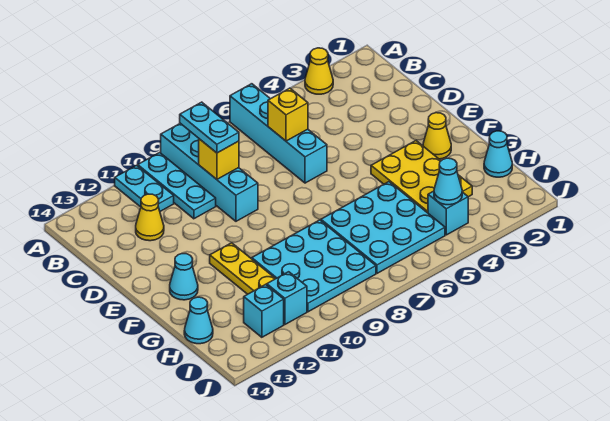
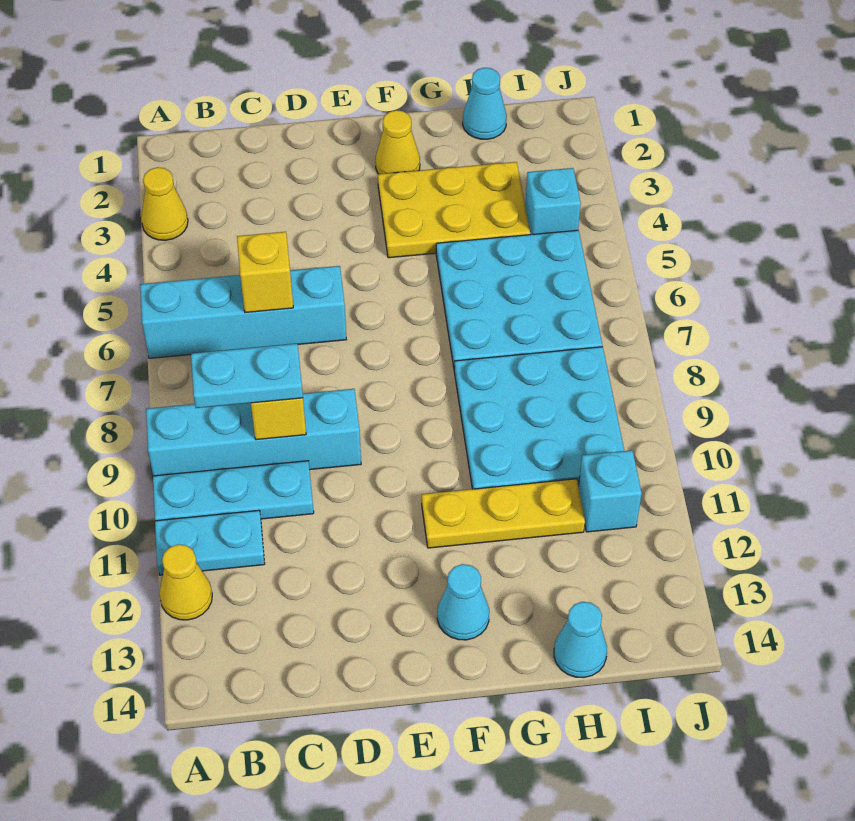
yellow 1x1 cone [136,194,164,241] -> yellow 1x1 cone moved to [159,544,212,620]
cyan 1x1 cone [434,158,462,205] -> none
cyan 1x1 brick [244,284,284,337] -> none

